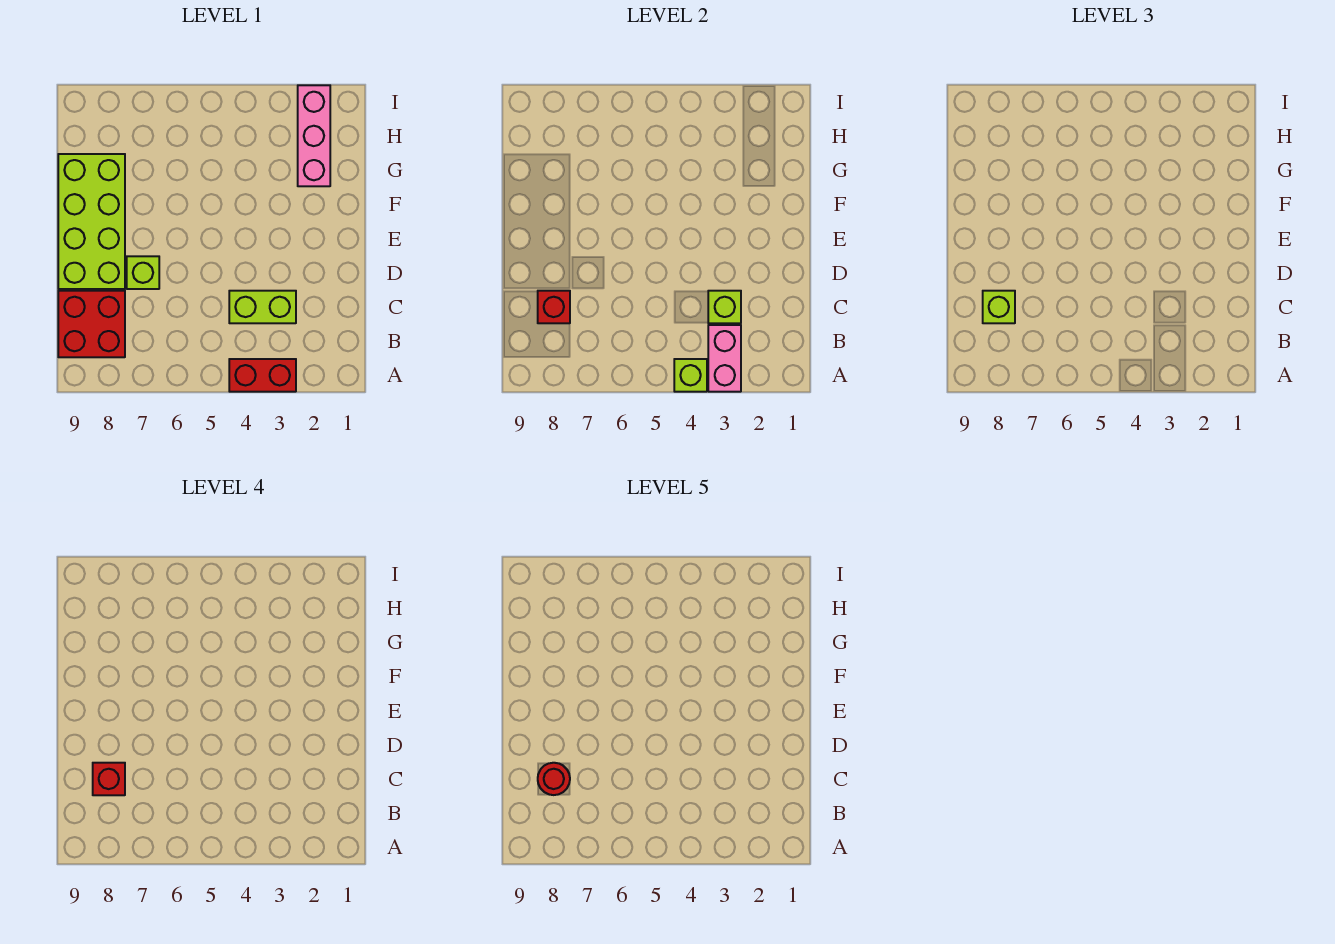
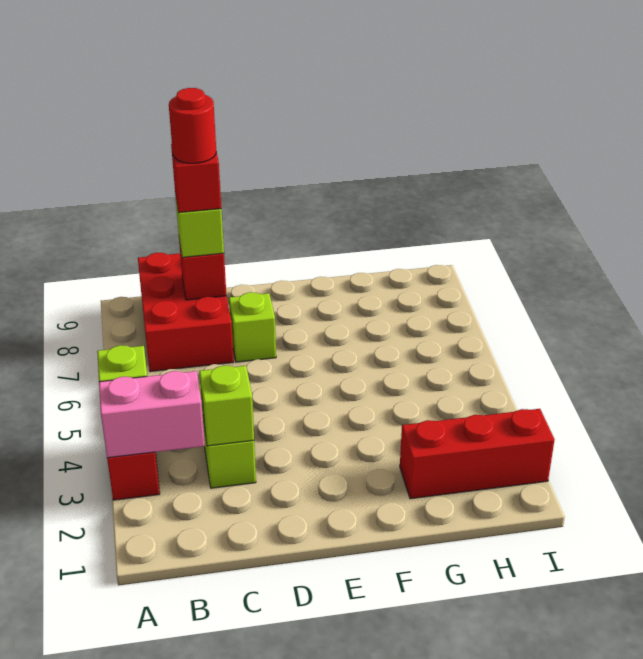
red 2x2 brick [58,291,125,357] -> red 2x3 brick [138,253,234,372]
lime 2x4 brick [58,154,125,289] -> none
pink 1x3 brick [298,85,330,186] -> red 1x3 brick [400,409,555,499]

